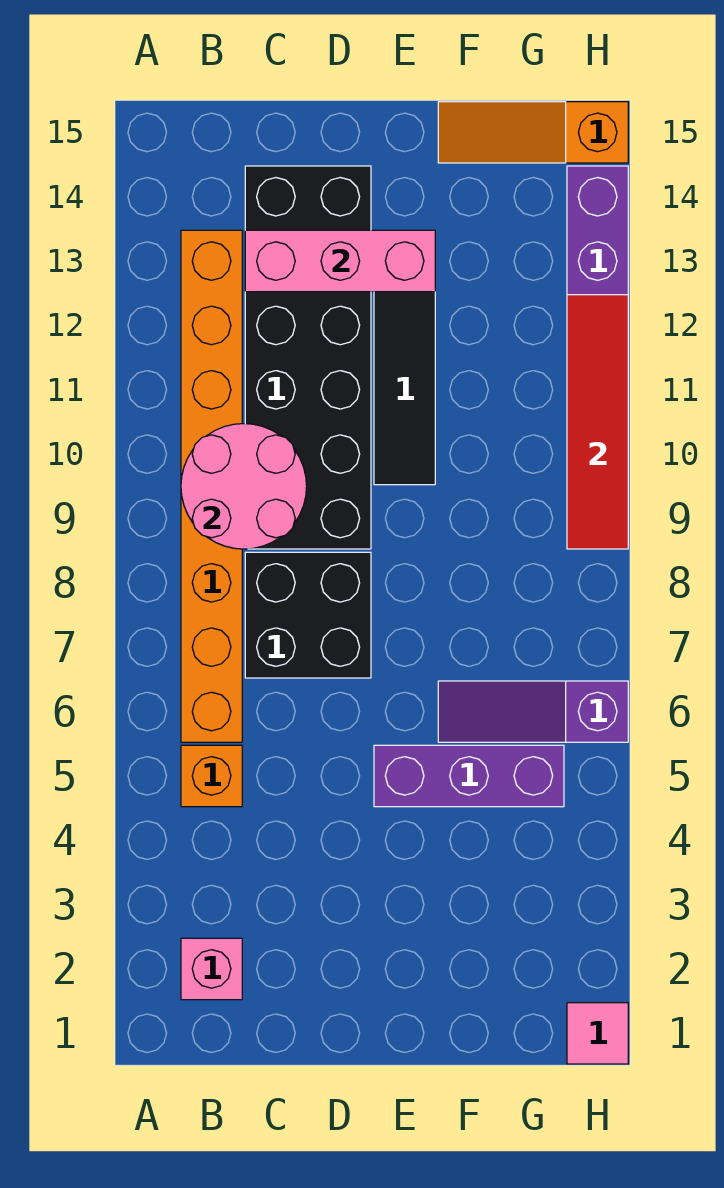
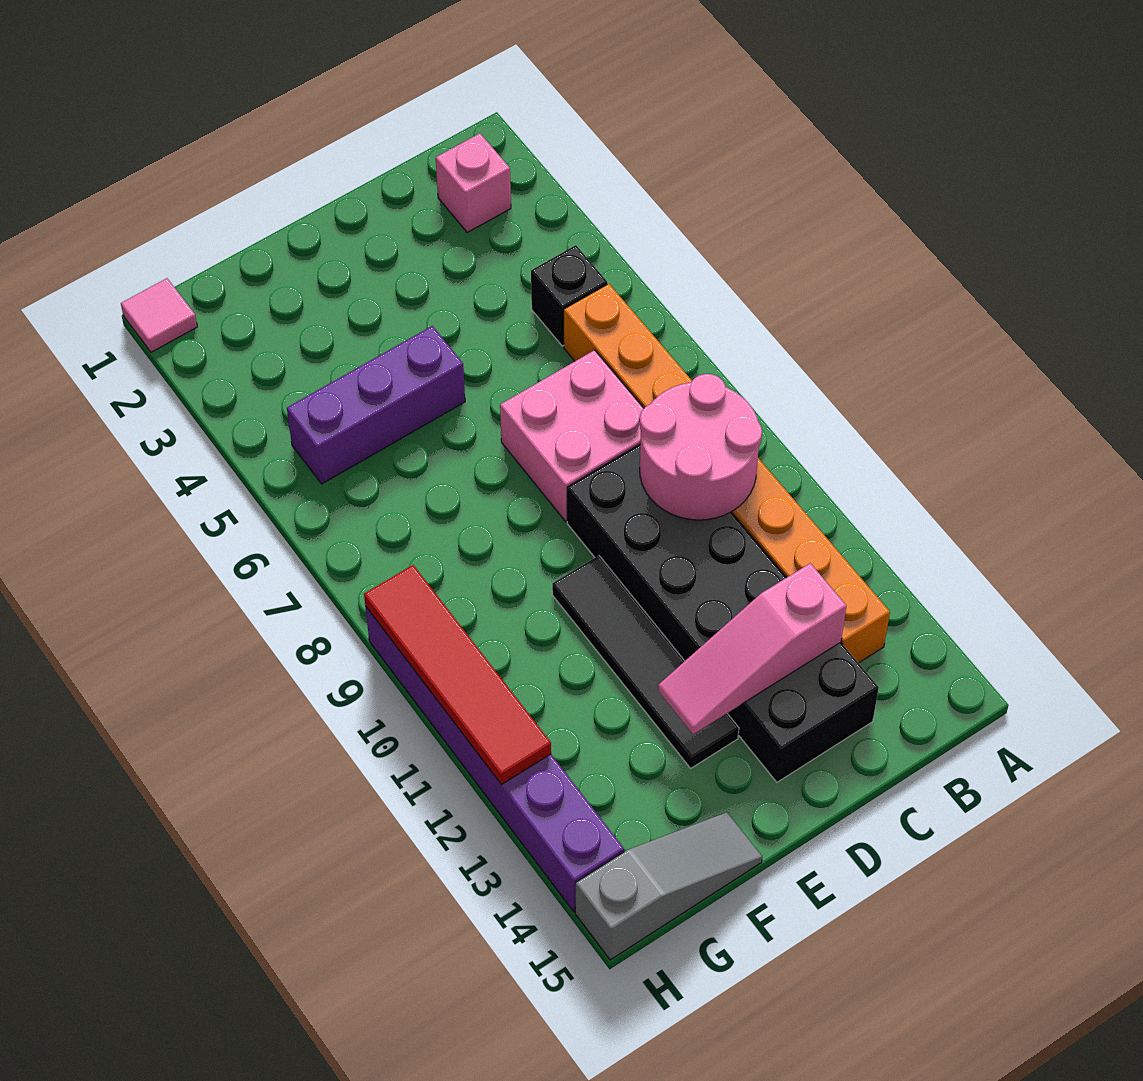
orange 1x1 brick [181,745,242,807] -> black 1x1 brick [531,245,607,346]
black 2x2 brick [245,552,371,678] -> pink 2x2 brick [500,350,644,522]
pink 1x3 brick [245,230,435,292] -> pink 1x3 slope [658,563,846,734]
purple 1x3 slope [438,681,628,742] -> none
orange 1x3 slope [438,102,628,163] -> grey 1x3 slope [575,812,762,960]

